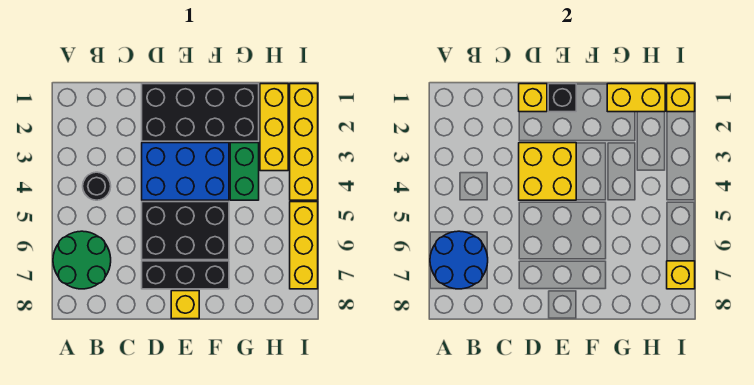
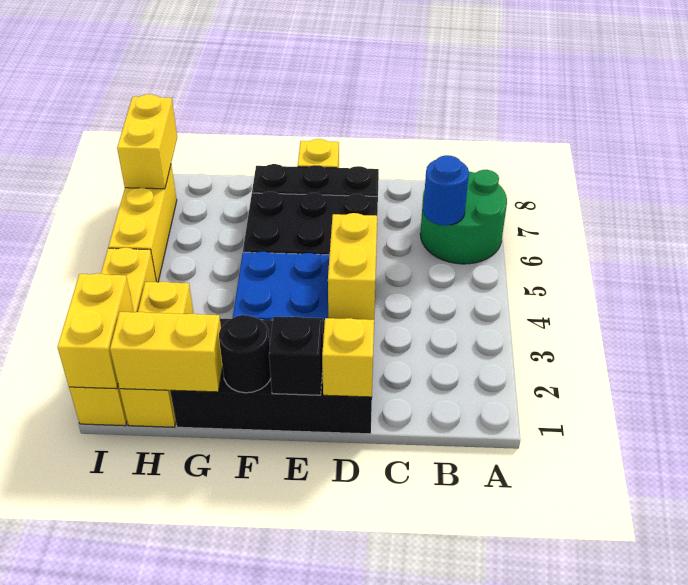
blue 2x2 round brick [430,231,488,289] -> blue 1x1 round brick [423,155,469,225]
black 1x1 round brick [83,172,111,200] -> black 1x1 round brick moved to [219,315,271,393]
yellow 2x2 brick [519,143,576,200] -> yellow 1x2 brick [328,213,377,320]
green 1x2 brick [230,143,259,200] -> none
yellow 1x1 brick [667,84,695,112] -> yellow 1x2 brick [57,273,134,389]
yellow 1x1 brick [667,261,695,289] -> yellow 1x2 brick [117,94,177,189]

